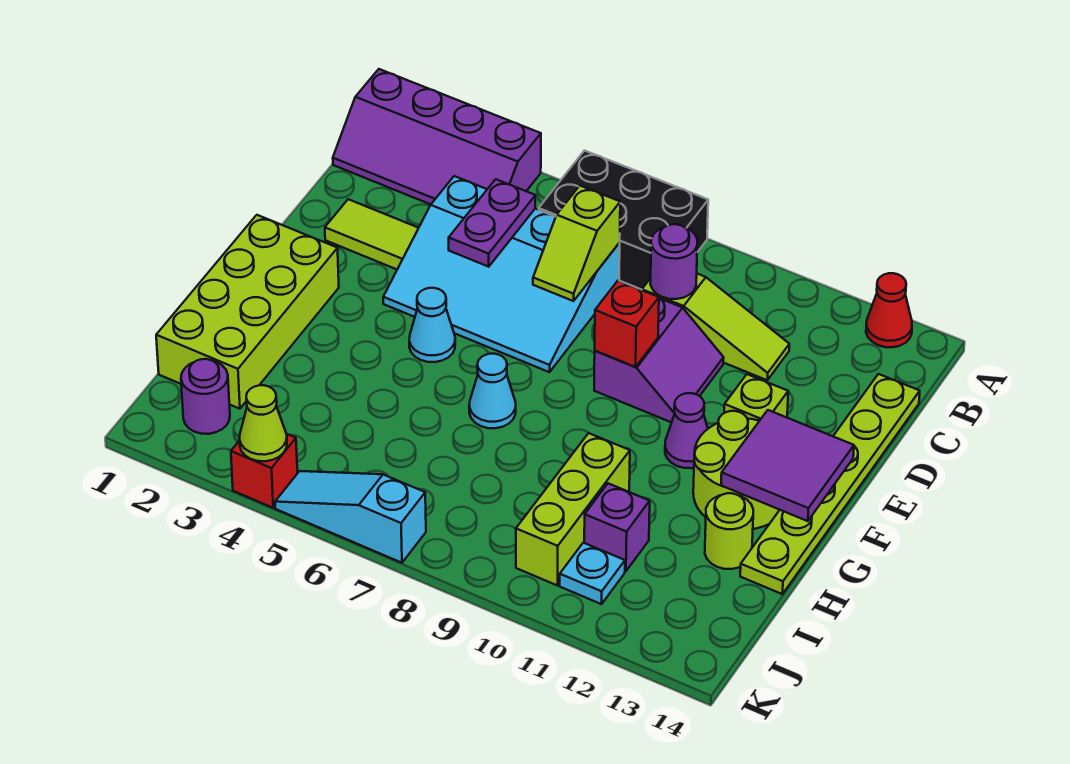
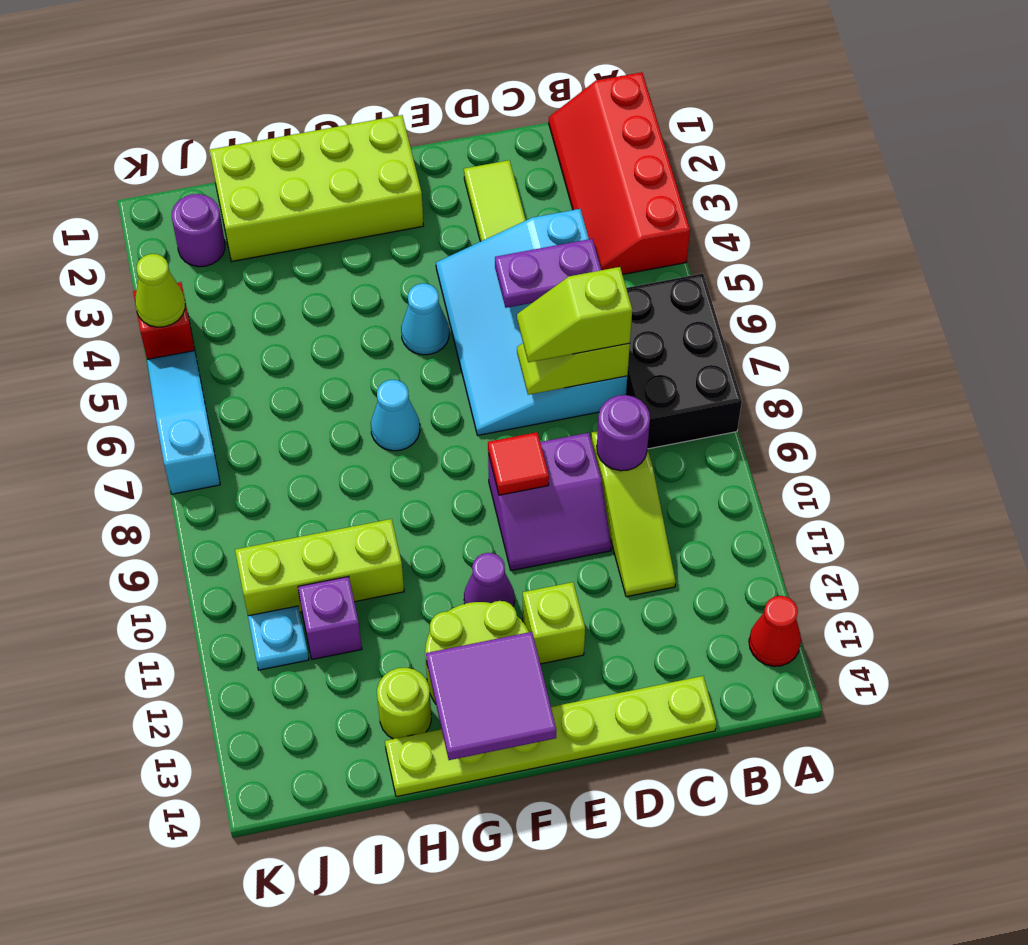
purple 2x4 slope [333,69,541,204] -> red 2x4 slope [549,72,690,275]
none -> lime 1x2 slope [517,267,632,362]
red 1x1 brick [595,281,659,367] -> red 1x1 tile [488,432,549,495]

